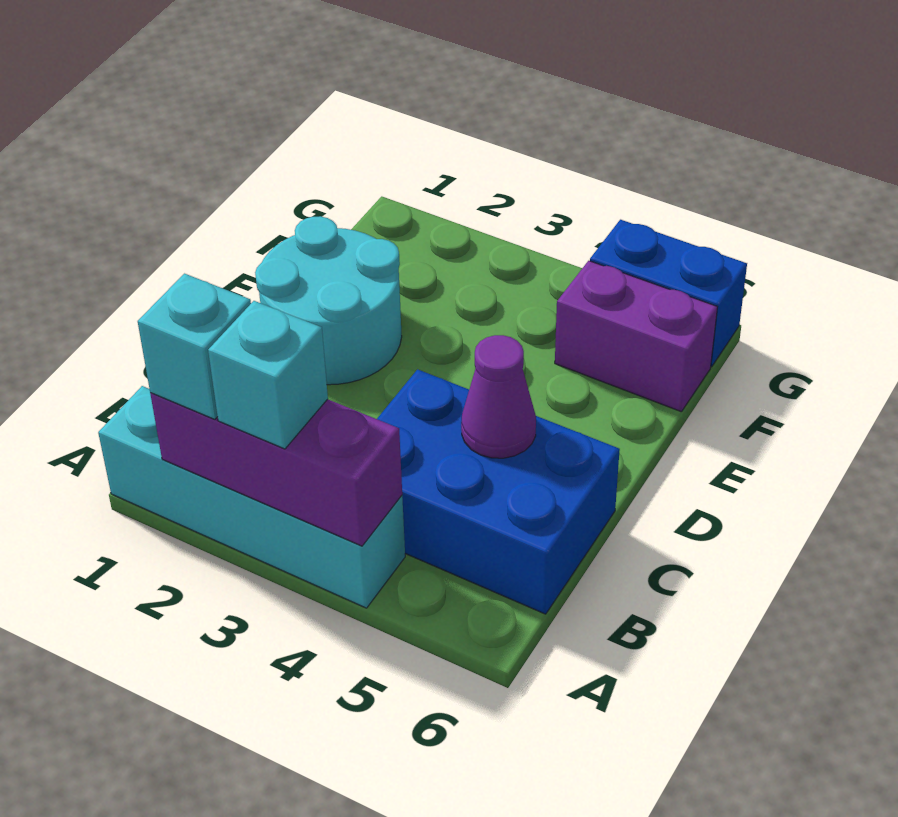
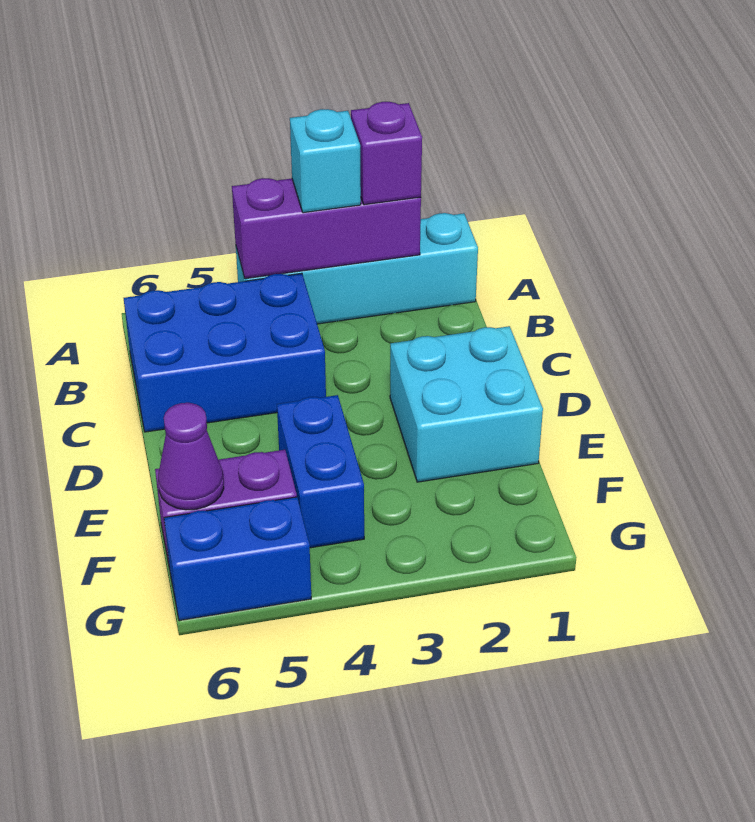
cyan 1x1 brick [138,274,251,419] -> purple 1x1 brick [351,102,422,205]
purple 1x1 cone [461,335,536,458] -> purple 1x1 cone moved to [158,403,224,510]
cyan 2x2 round brick [255,216,402,385] -> cyan 2x2 brick [390,326,543,482]
none -> blue 1x2 brick [277,395,364,548]

